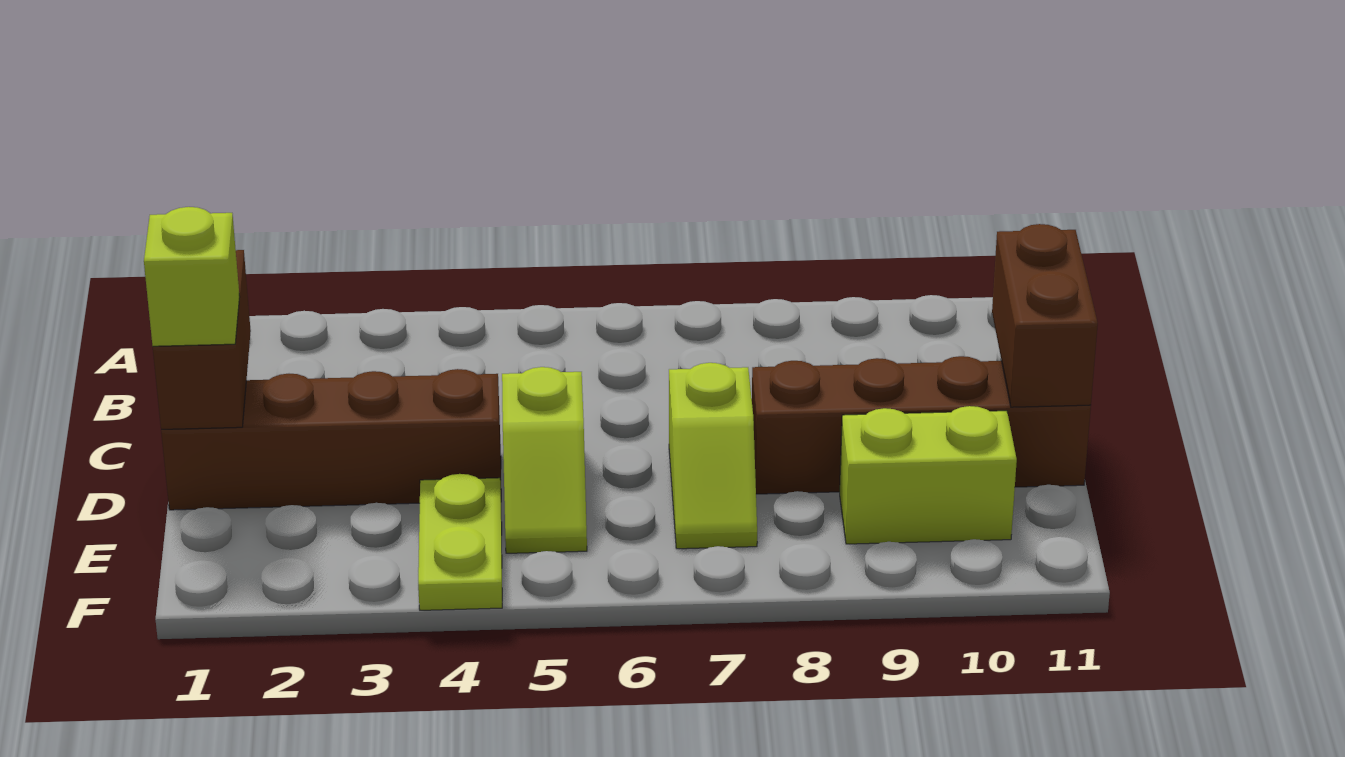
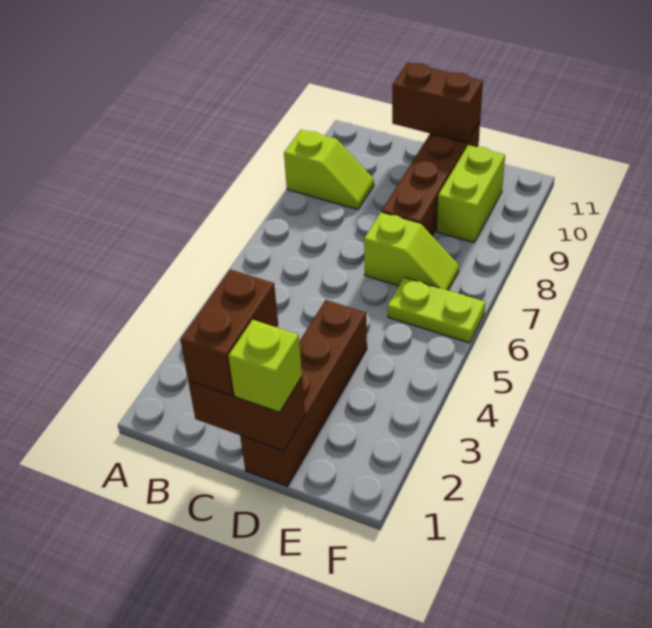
none -> brown 1x2 brick [180,269,278,396]
lime 1x2 slope [502,367,587,553] -> lime 1x2 slope moved to [284,130,374,210]
lime 1x2 plate [418,474,502,610] -> lime 1x2 plate moved to [388,277,485,343]

